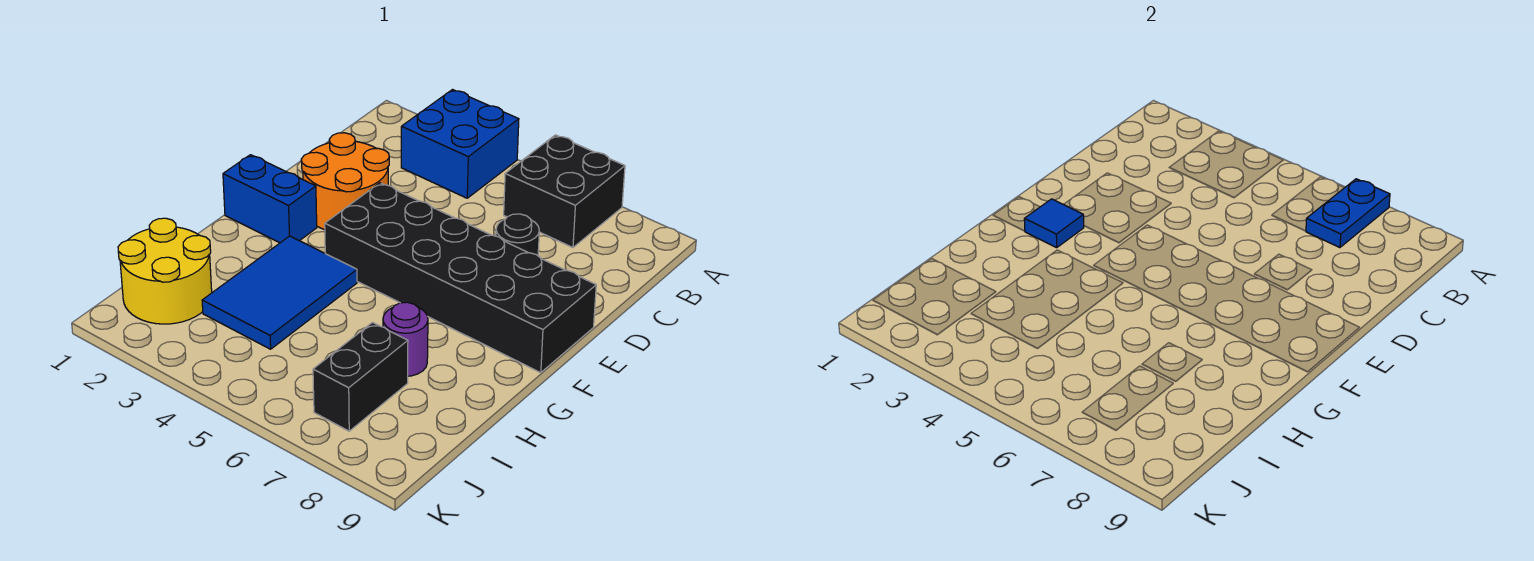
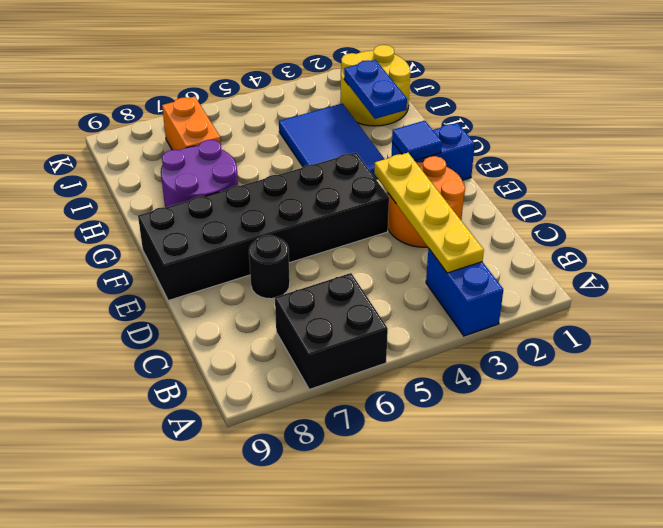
blue 2x2 brick [401,90,519,198] -> blue 1x2 brick [426,248,503,336]
blue 1x2 plate [1306,179,1390,248] -> blue 1x2 plate moved to [344,60,407,119]
none -> yellow 1x4 plate [374,153,484,273]
purple 1x1 round brick [383,302,428,376] -> purple 2x2 round brick [161,140,238,208]
black 1x2 brick [313,323,408,431] -> orange 1x2 brick [162,96,221,150]

